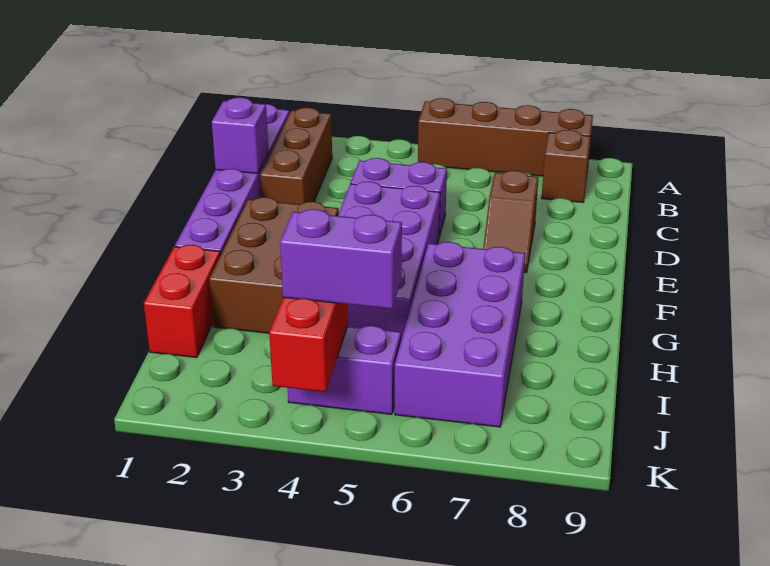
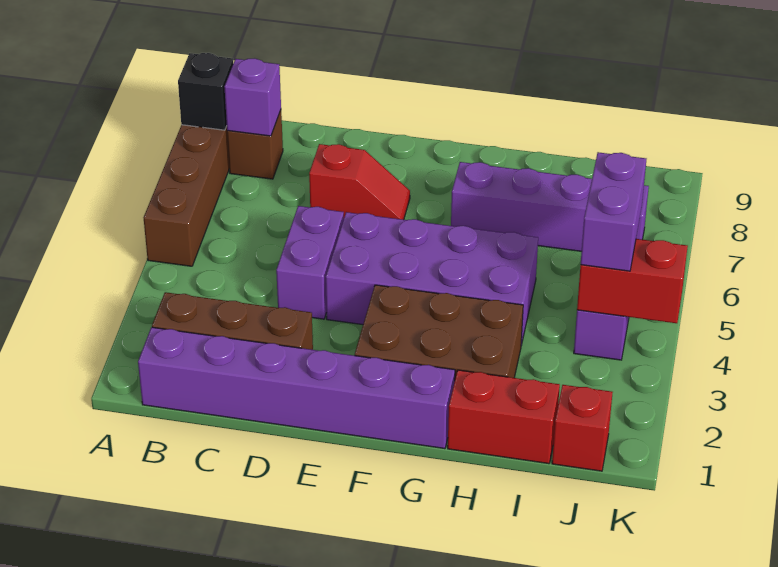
none -> black 1x1 brick [178,53,233,130]
purple 1x1 brick [212,98,269,173] -> purple 1x1 brick moved to [224,58,281,136]
brown 1x2 slope [483,170,538,273] -> red 1x2 slope [309,144,410,220]
purple 2x4 brick [395,242,525,427] -> purple 1x4 brick [451,162,649,251]
none -> red 1x1 brick [552,385,613,471]

